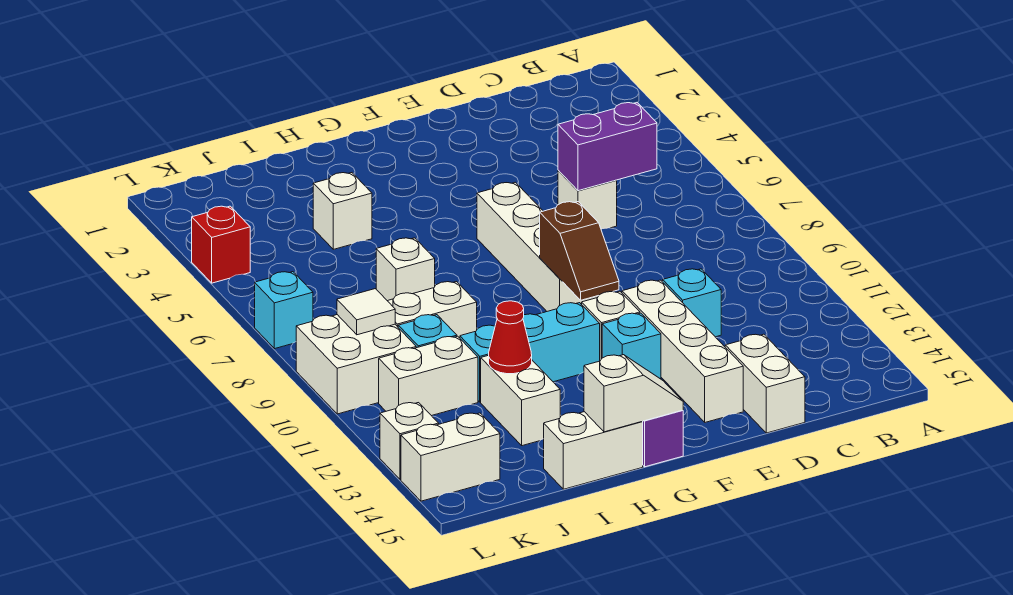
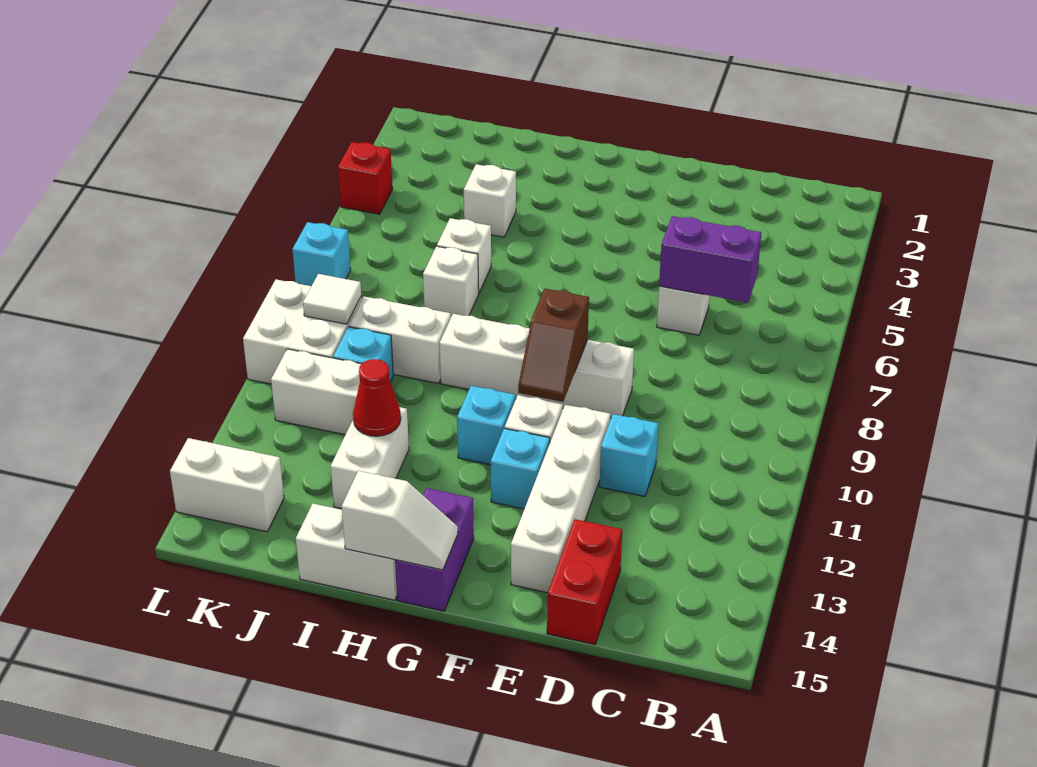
white 1x2 brick [725,334,805,433] -> red 1x2 brick [547,519,622,645]
white 1x4 brick [477,182,598,311] -> white 1x4 brick turned to [439,314,634,418]
cyan 1x3 brick [460,303,600,402] -> cyan 1x1 brick [457,386,515,465]
white 1x1 brick [380,403,439,479] -> white 1x1 brick moved to [437,218,491,292]

